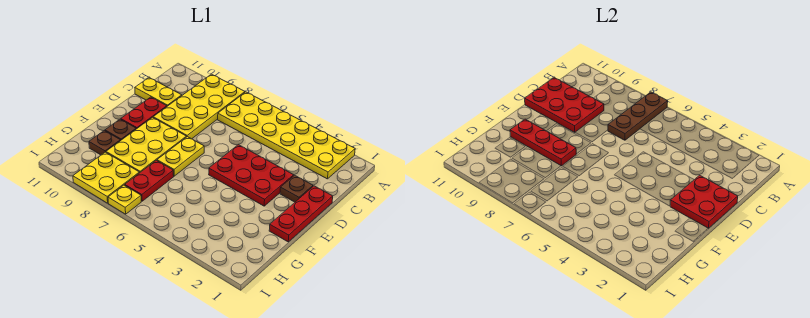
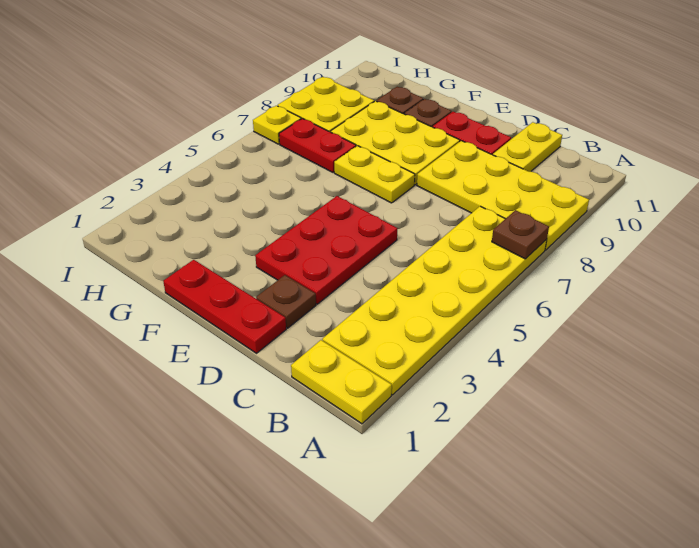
none -> yellow 1x2 plate [291,340,392,424]
brown 1x3 plate [608,92,668,140] -> brown 1x1 plate [492,210,549,259]
red 2x3 plate [525,78,604,132] -> none
red 2x2 plate [670,175,738,228] -> none
red 1x3 plate [510,119,576,166] -> none

